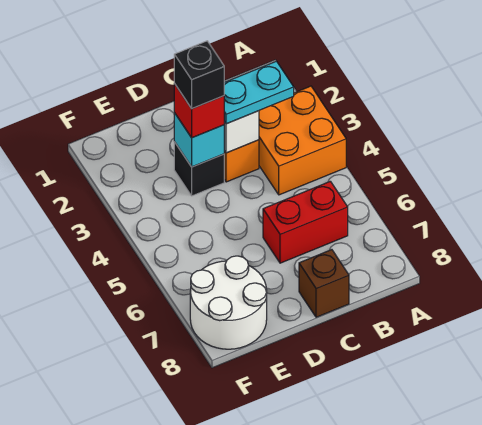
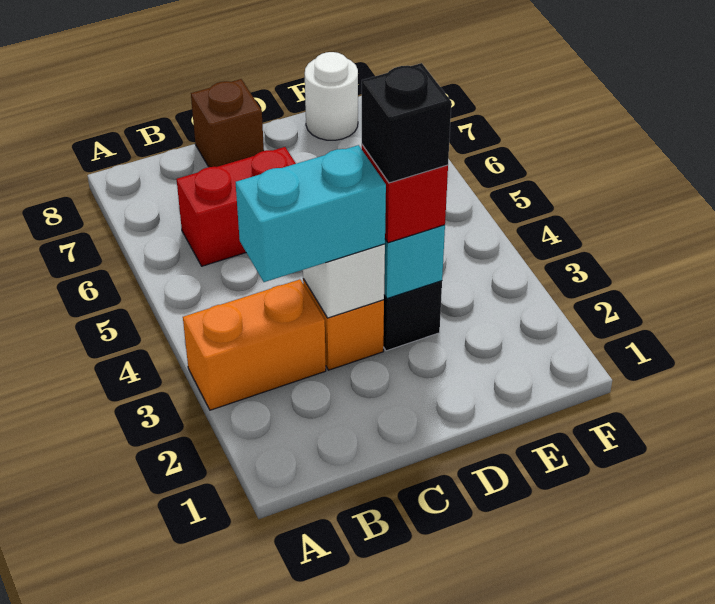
orange 2x2 brick [259,86,346,195] -> orange 1x2 brick [183,279,326,410]
cyan 1x2 plate [224,61,294,124] -> cyan 1x2 brick [236,145,386,282]
white 2x2 round brick [190,256,267,349] -> white 1x1 round brick [305,52,358,140]

